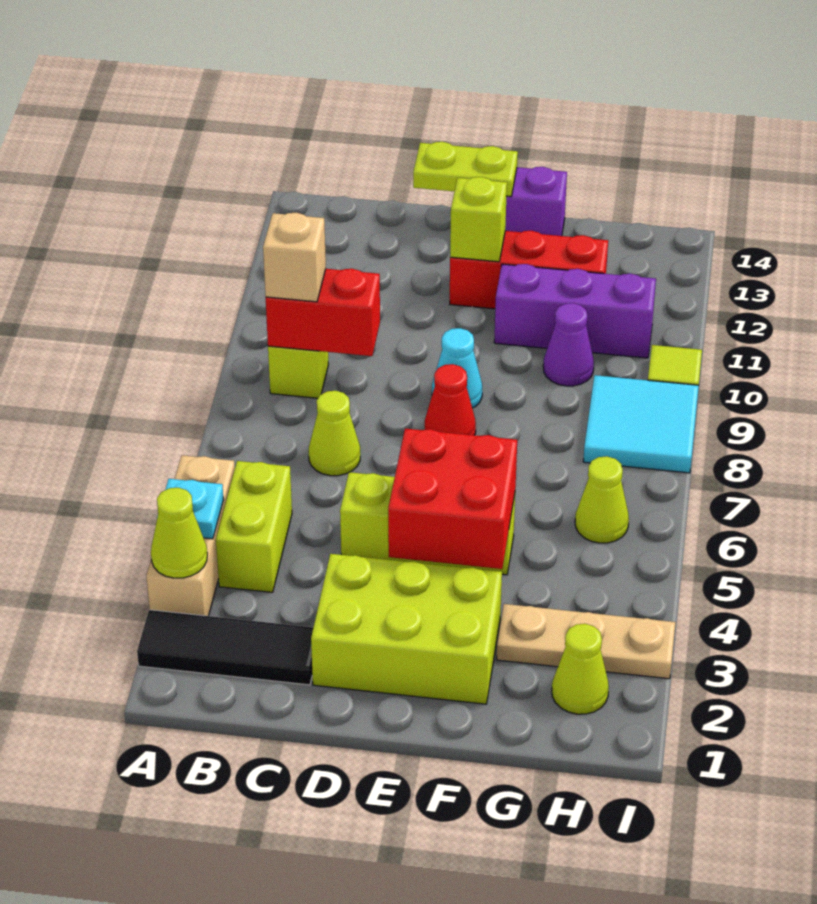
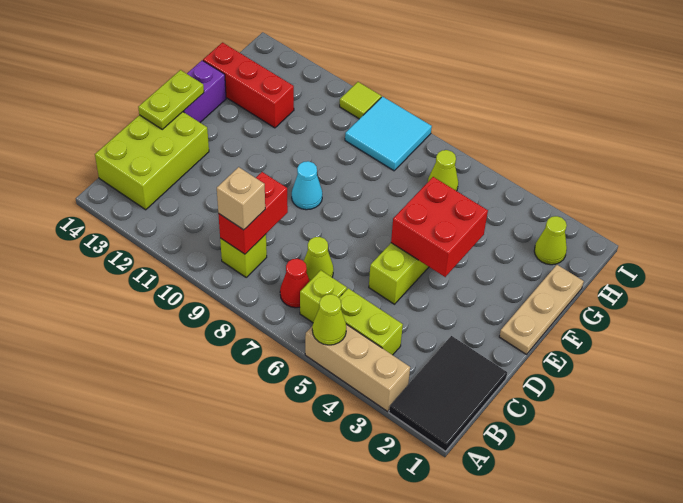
black 1x3 tile [137,610,313,685] -> black 2x3 tile [389,336,507,451]
lime 1x1 cone [151,488,207,578] -> lime 1x1 cone moved to [312,294,346,345]
cyan 1x1 plate [157,479,224,539] -> none
lime 2x3 brick [311,554,502,704] -> lime 2x3 brick moved to [95,112,209,210]
red 1x1 cone [425,364,476,435] -> red 1x1 cone moved to [280,259,310,308]
red 1x3 brick [450,231,608,309] -> red 1x3 brick turned to [203,43,294,128]
lime 1x1 brick [450,177,507,262] -> lime 1x1 brick moved to [300,270,347,323]
purple 1x3 brick [494,264,656,358] -> none
tan 1x3 plate [497,604,676,679] -> tan 1x3 plate moved to [499,265,584,354]
purple 1x1 cone [543,303,594,386] -> none

